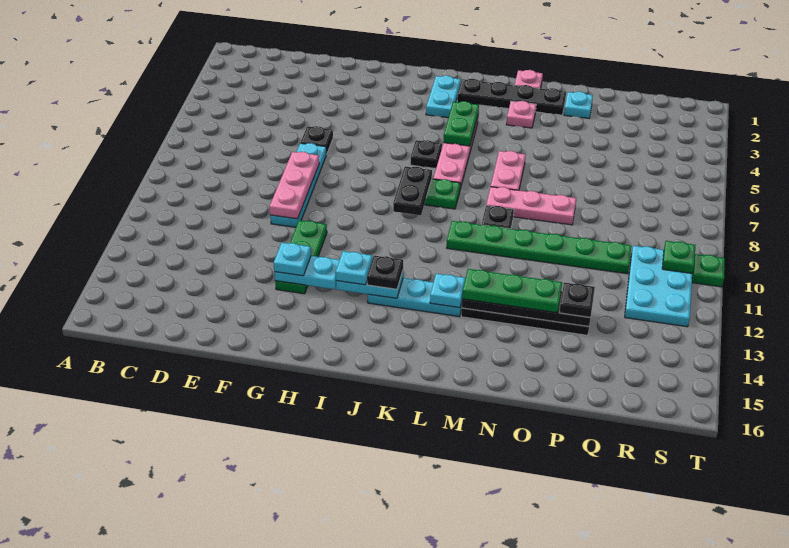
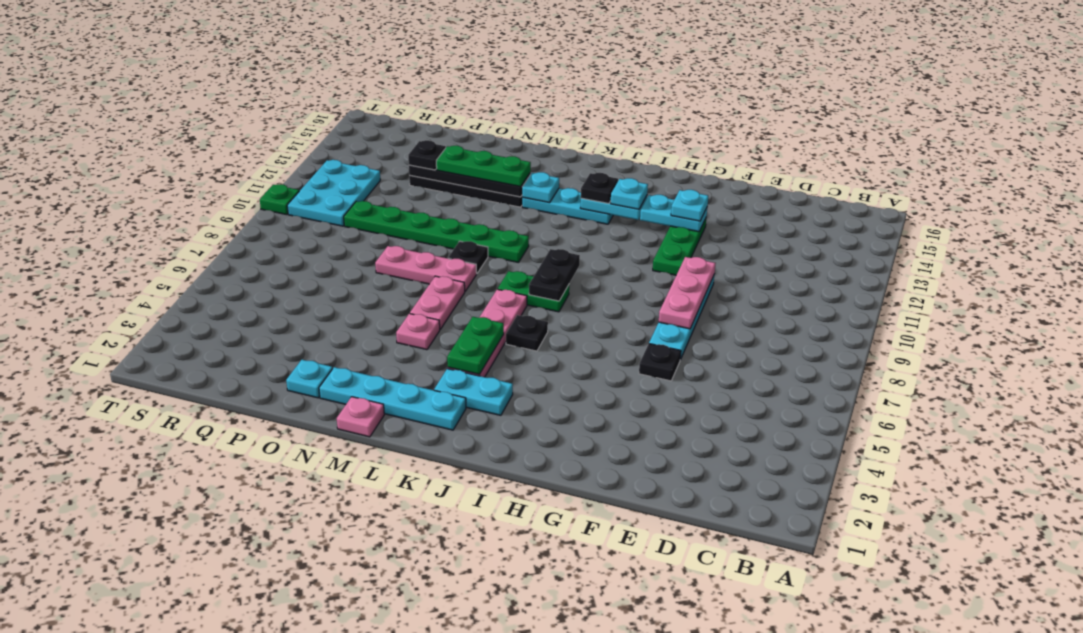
cyan 1x2 plate [426,76,461,118] -> cyan 1x2 plate turned to [434,369,513,415]
black 1x4 plate [457,79,566,115] -> cyan 1x4 plate [319,367,466,430]
pink 1x1 plate [506,101,536,128] -> pink 1x1 plate moved to [396,314,440,350]
green 1x1 plate [662,241,695,273] -> none

